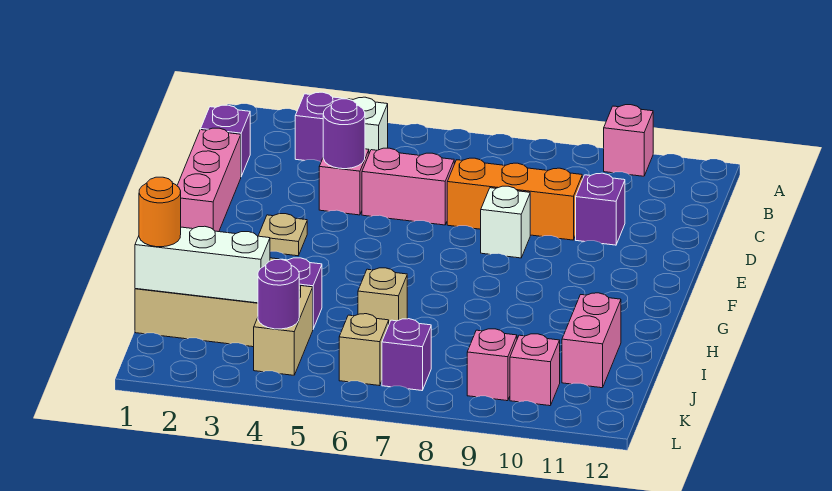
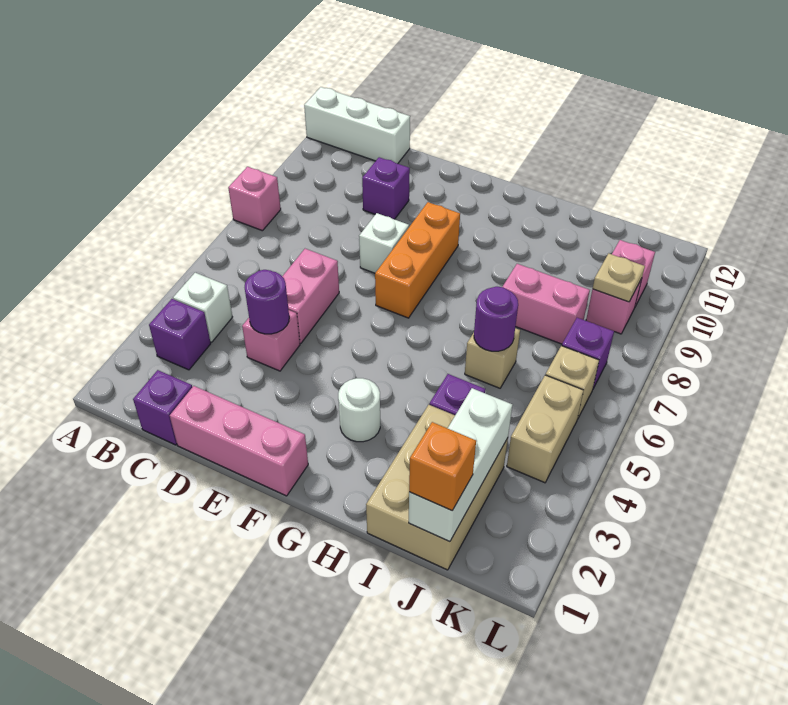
pink 1x1 brick [604,105,653,176] -> pink 1x1 brick moved to [228,167,281,231]
none -> white 1x3 brick [304,87,410,164]
orange 1x3 brick [447,158,582,240] -> orange 1x3 brick moved to [375,202,460,318]
tan 1x1 plate [258,214,307,256] -> tan 1x1 plate moved to [593,253,645,302]
none -> white 1x1 round brick [338,378,380,442]
pink 1x2 brick [562,293,621,388] -> pink 1x2 brick moved to [503,264,590,344]
orange 1x1 round brick [139,177,181,247] -> orange 1x1 brick [409,422,476,510]
tan 1x2 brick [254,285,313,375] -> tan 1x2 brick turned to [507,375,584,483]
purple 1x1 round brick [258,259,299,329] -> purple 1x1 round brick moved to [474,287,518,351]

